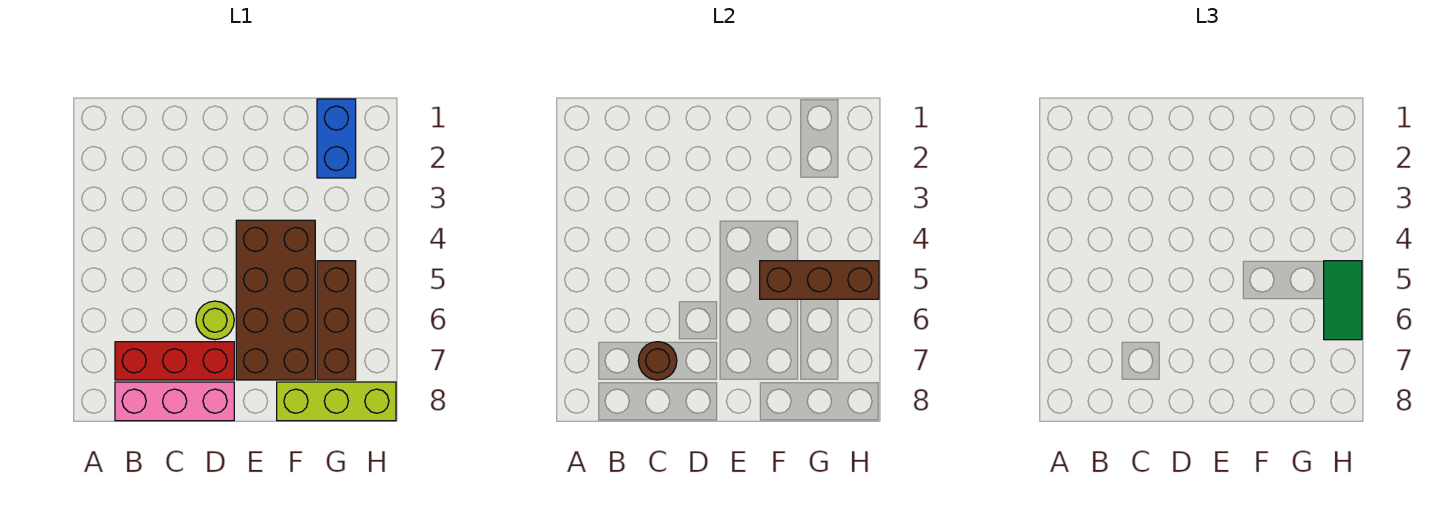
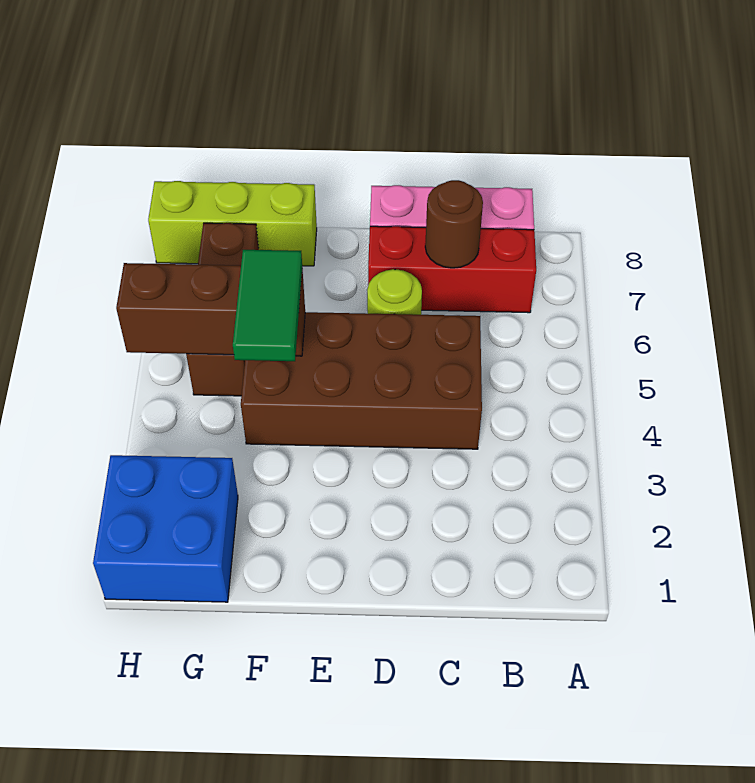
brown 2x4 brick [236,220,315,380] -> brown 2x4 brick turned to [241,312,482,449]
blue 1x2 brick [317,99,356,178] -> blue 2x2 brick [93,455,238,602]
green 1x2 tile [1324,261,1362,340] -> green 1x2 tile moved to [233,250,302,361]

